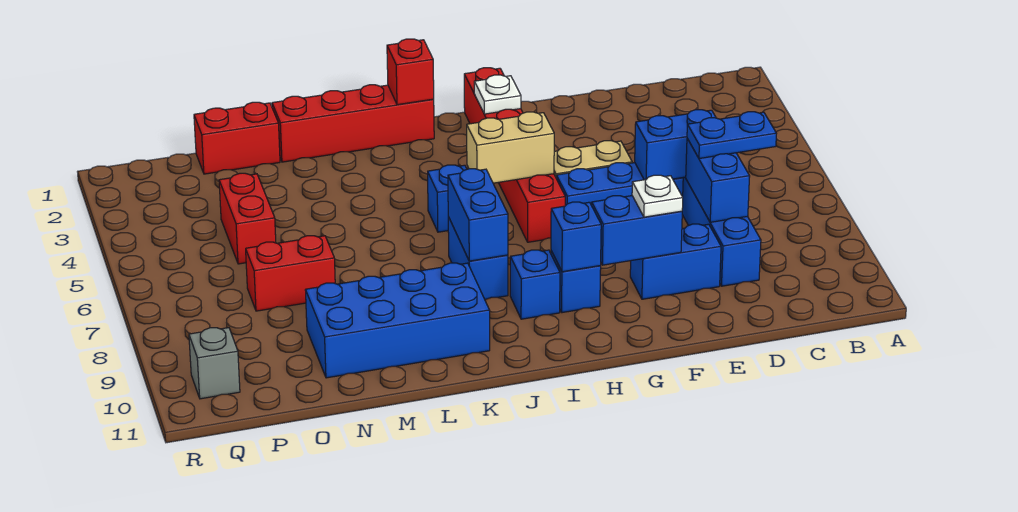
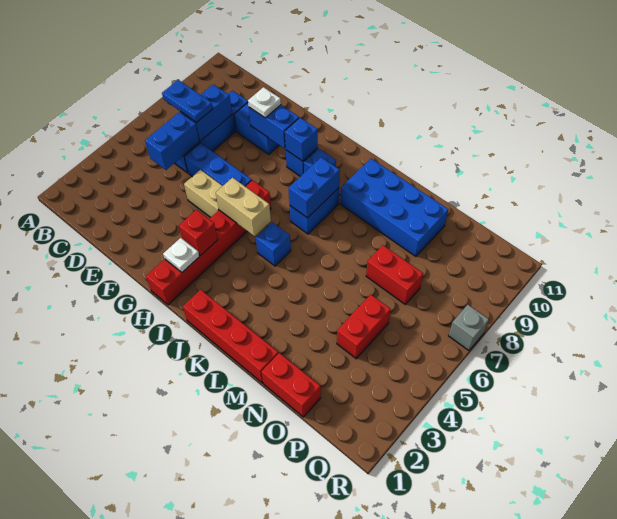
blue 1x2 brick [635,110,716,180] -> blue 1x2 brick turned to [145,112,199,170]
red 1x1 brick [387,39,434,105] -> red 1x1 brick moved to [179,210,218,255]
grey 1x1 brick [189,328,240,399] -> grey 1x1 brick moved to [449,305,489,351]

